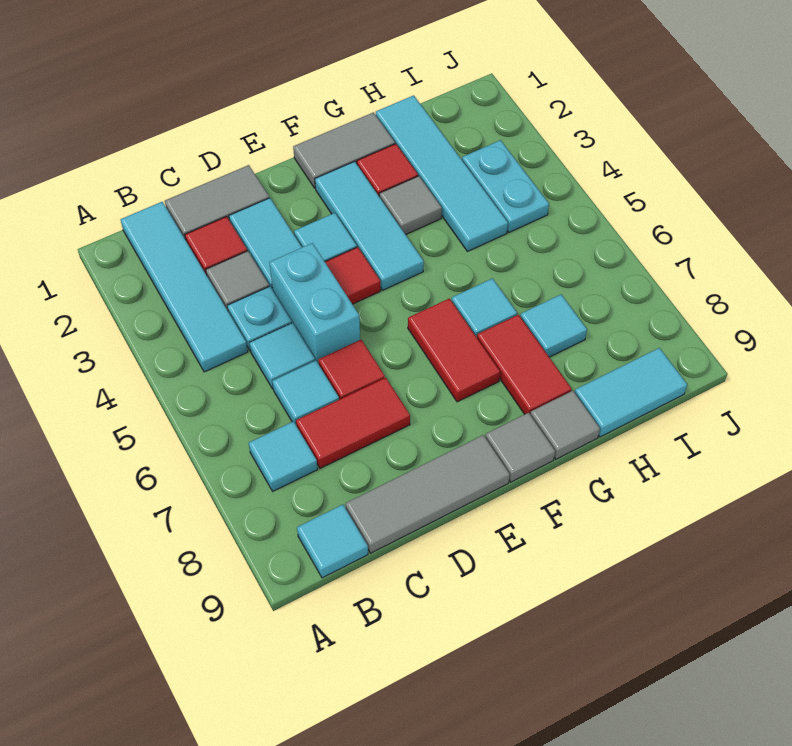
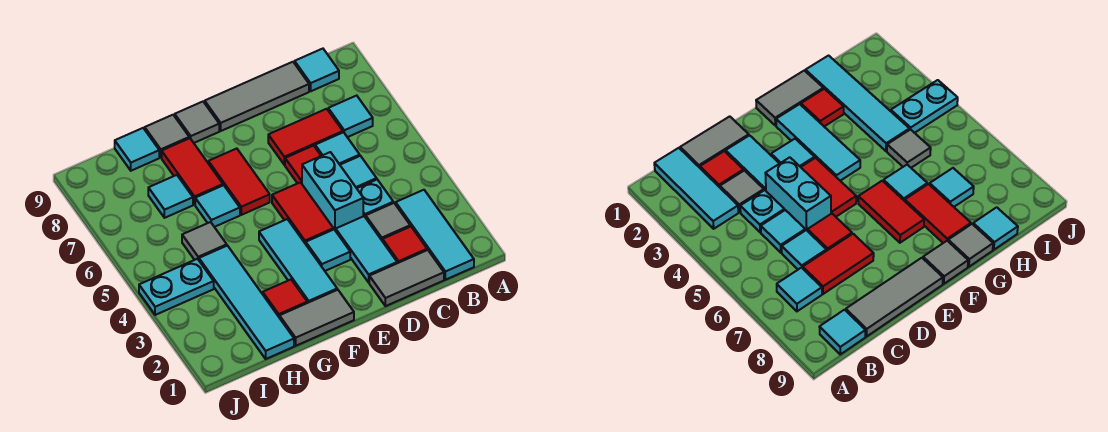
cyan 1x4 tile [120,202,248,372] -> cyan 1x3 tile [396,190,474,280]
red 1x1 tile [325,247,381,304] -> red 1x2 tile [272,182,333,244]
grey 1x1 tile [379,176,442,235] -> grey 1x1 tile moved to [182,222,227,260]
cyan 1x2 tile [575,348,687,437] -> cyan 1x1 tile [115,128,159,171]
cyan 1x2 plate [462,140,549,232] -> cyan 1x2 plate turned to [139,259,214,315]

